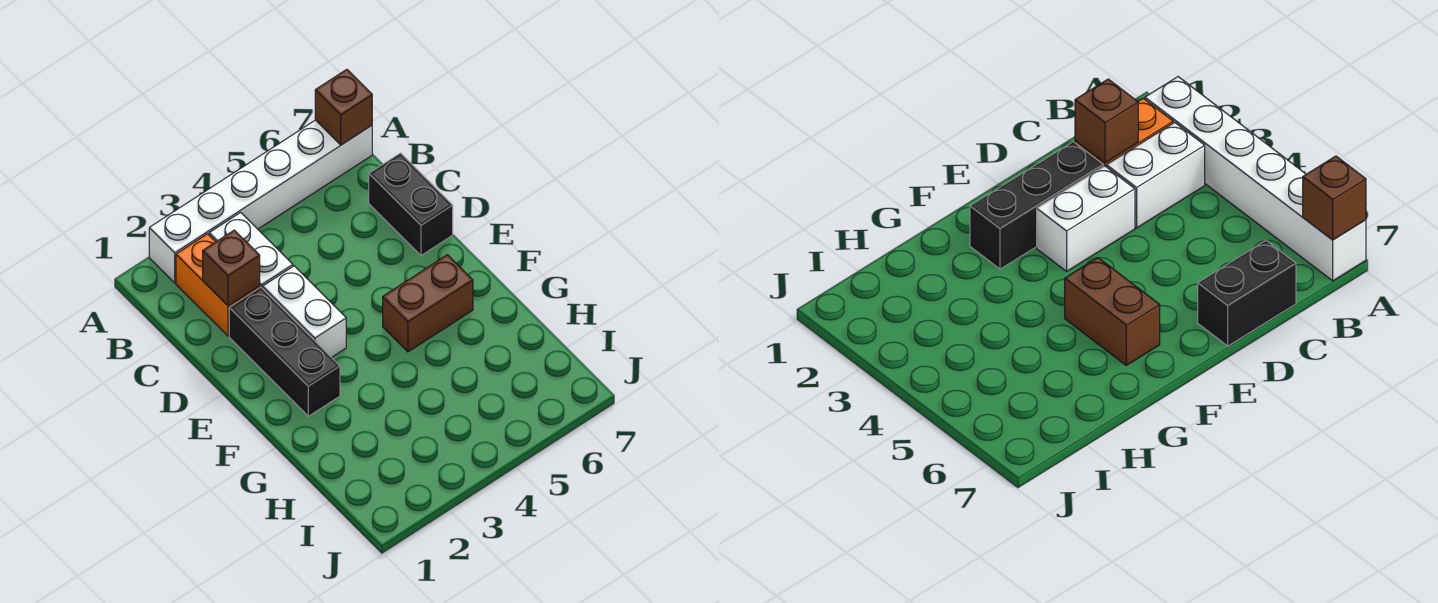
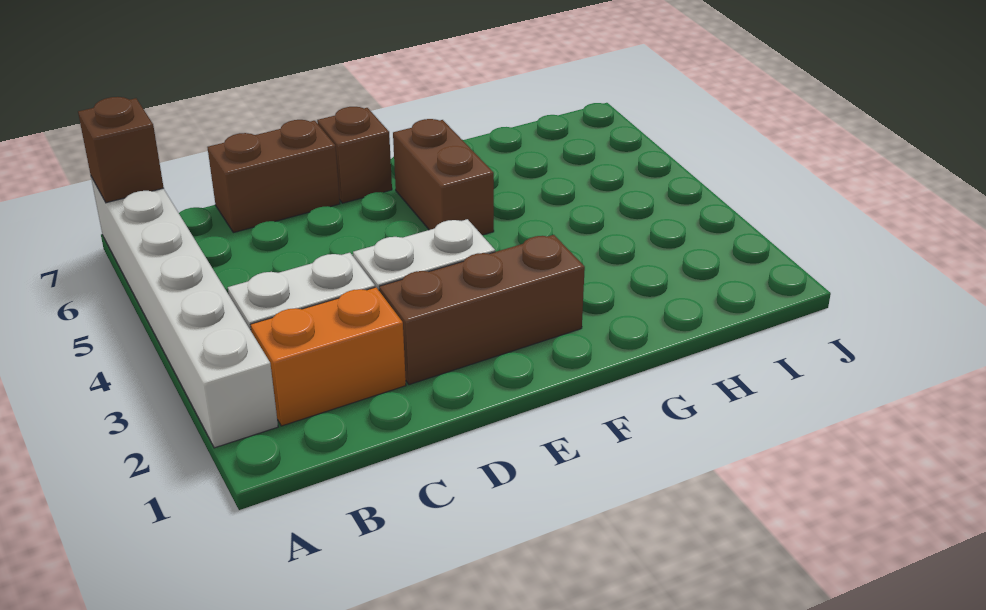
brown 1x1 brick [203,230,260,306] -> brown 1x1 brick moved to [317,107,392,203]
black 1x2 brick [369,153,453,255] -> brown 1x2 brick [207,120,340,233]
black 1x3 brick [229,288,340,416] -> brown 1x3 brick [379,235,585,385]

